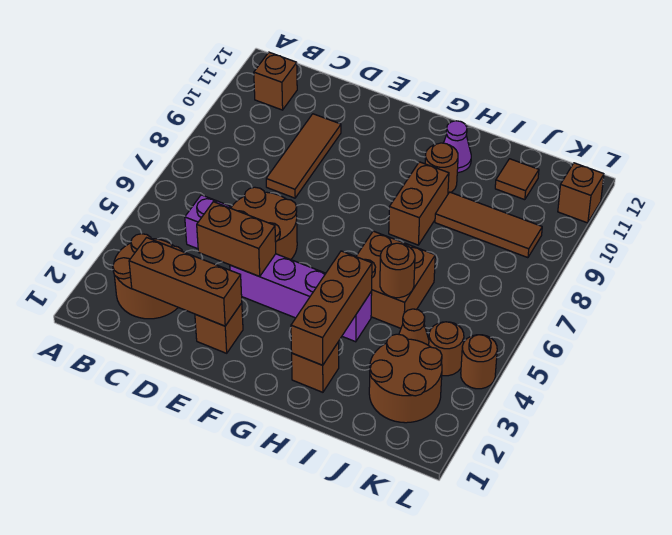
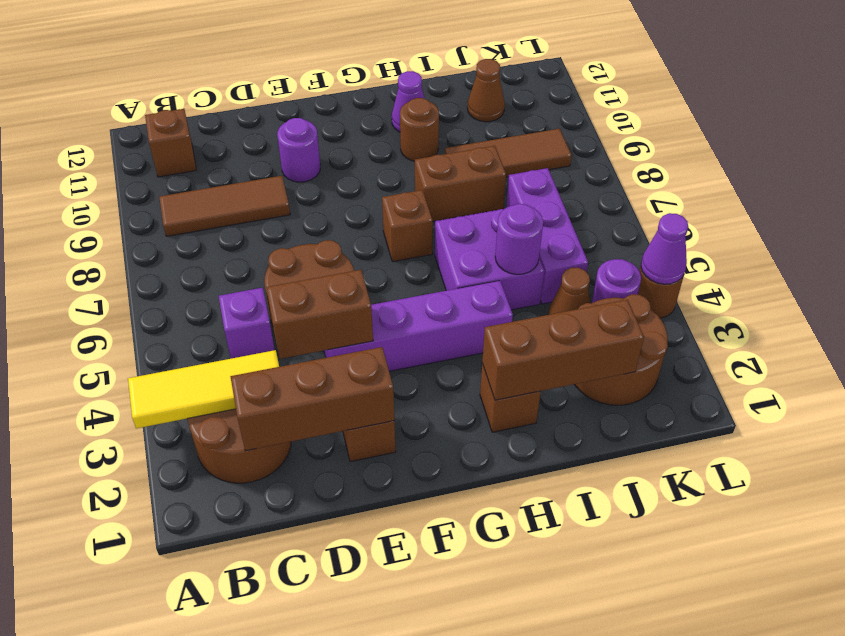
none -> yellow 1x3 tile [128,350,279,428]
brown 1x3 tile [266,114,341,198] -> brown 1x3 tile turned to [159,176,290,236]
none -> purple 1x1 round brick [277,118,320,182]
brown 1x3 brick [291,251,372,365] -> brown 1x3 brick turned to [482,300,644,400]
brown 2x2 brick [356,231,435,328] -> purple 2x2 brick [435,209,544,310]
brown 1x2 brick [389,162,449,245] -> brown 1x2 brick turned to [415,146,506,221]
brown 1x1 round brick [380,243,415,298] -> purple 1x1 round brick [495,204,543,274]
none -> purple 1x3 brick [506,168,588,304]
brown 1x1 tile [495,159,539,200] -> brown 1x1 cone [467,59,505,122]
brown 1x1 round brick [429,322,464,376] -> purple 1x1 round brick [592,259,641,303]
none -> purple 1x1 cone [641,213,688,284]
brown 1x1 brick [558,163,604,223] -> brown 1x1 brick moved to [382,190,433,262]

